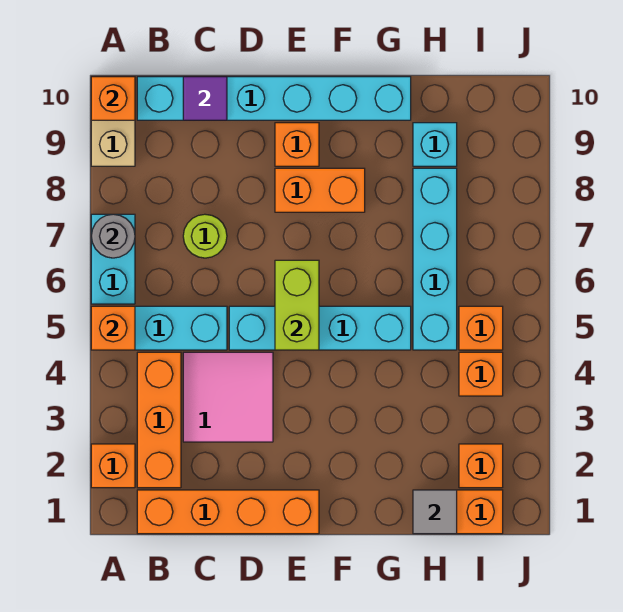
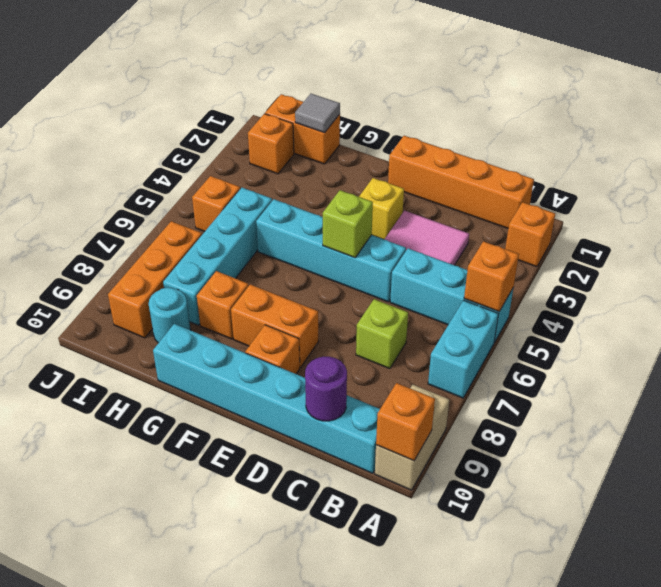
grey 1x1 round brick [91,214,135,258] -> none
orange 1x3 brick [137,352,181,488] -> orange 1x3 brick moved to [108,221,202,338]
lime 1x1 round brick [183,214,227,258] -> lime 1x1 brick [356,299,408,369]
purple 1x1 tile [183,77,227,120] -> purple 1x1 round brick [305,357,347,421]
none -> yellow 1x1 brick [359,178,404,239]
lime 1x2 brick [275,260,319,350] -> lime 1x1 brick [323,190,373,258]
cyan 1x1 brick [413,123,457,166] -> cyan 1x1 round brick [149,288,191,343]
orange 1x1 brick [459,352,503,396] -> orange 1x1 brick moved to [197,271,249,339]

